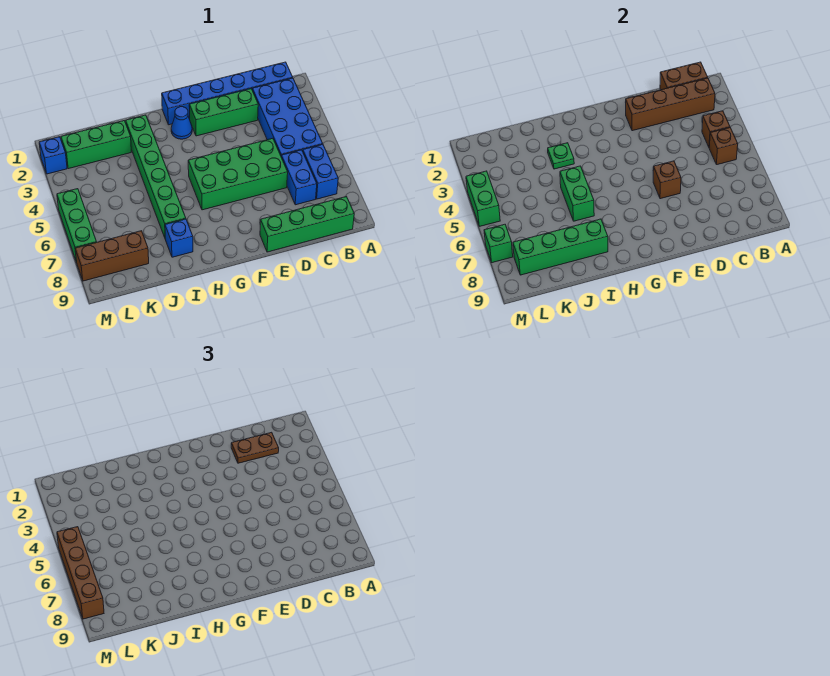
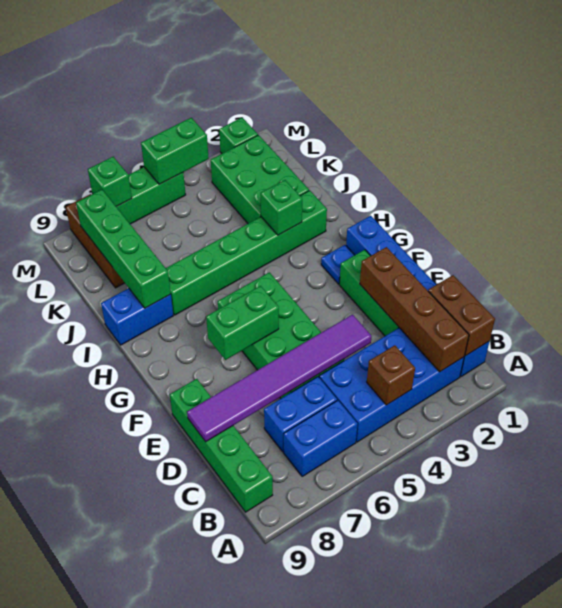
brown 1x1 brick [709,128,738,165] -> none
brown 1x2 plate [231,432,279,463] -> none
none -> purple 1x6 tile [187,315,372,442]
brown 1x1 brick [653,161,681,199] -> none
blue 1x1 cone [171,107,192,139] -> blue 1x1 plate [321,245,354,284]
green 1x1 plate [548,143,574,169] -> green 1x1 brick [261,180,302,235]
green 1x2 brick [560,166,594,221] -> green 1x2 brick moved to [206,286,279,360]
blue 1x1 brick [165,219,193,257] -> blue 1x2 brick [101,288,173,345]
green 1x3 brick [61,121,131,169] -> green 2x3 brick [211,135,309,223]
blue 1x1 brick [39,137,67,174] -> green 1x1 brick [219,118,258,153]
brown 1x4 brick [57,527,104,619] -> none

